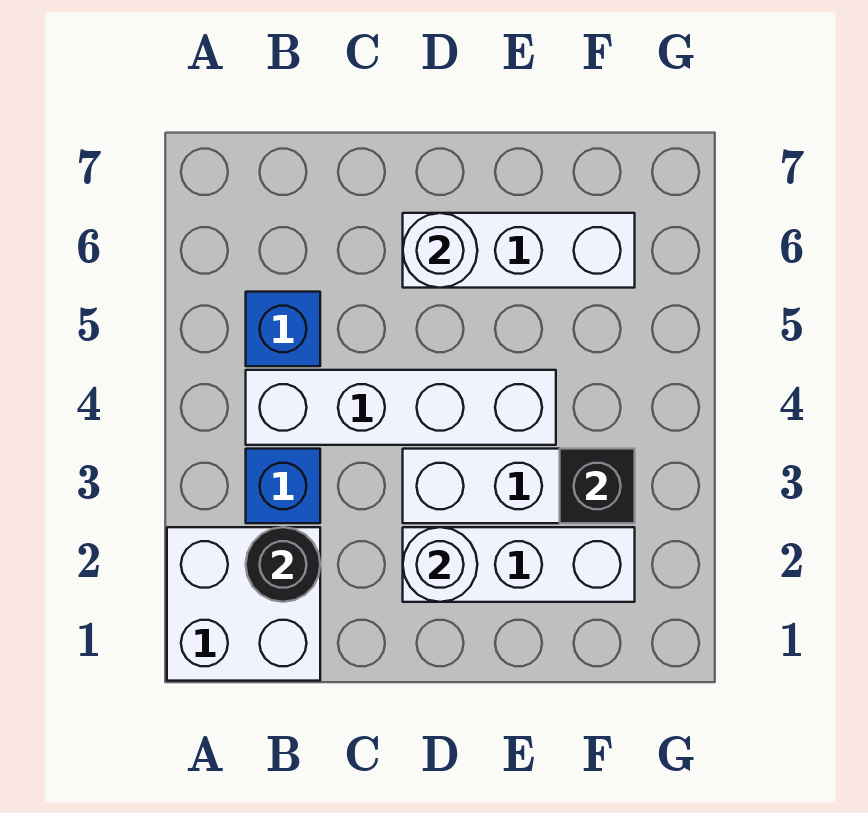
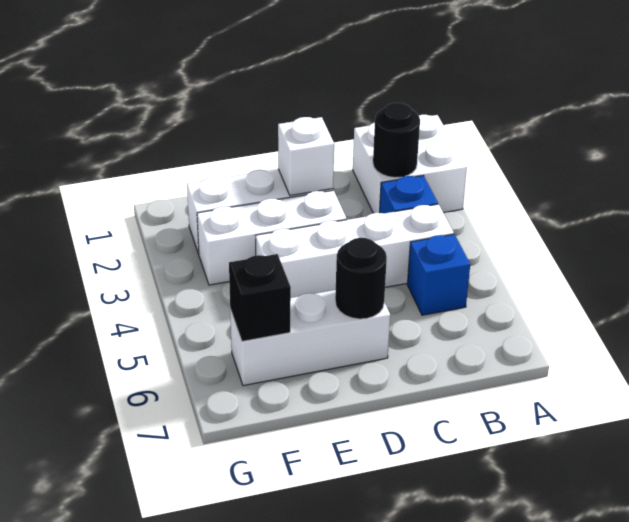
white 1x1 round brick [403,527,477,602] -> white 1x1 brick [278,117,334,196]
white 1x1 round brick [403,213,477,288] -> black 1x1 round brick [335,238,387,319]
black 1x1 brick [560,449,635,523] -> black 1x1 brick moved to [229,254,291,341]

